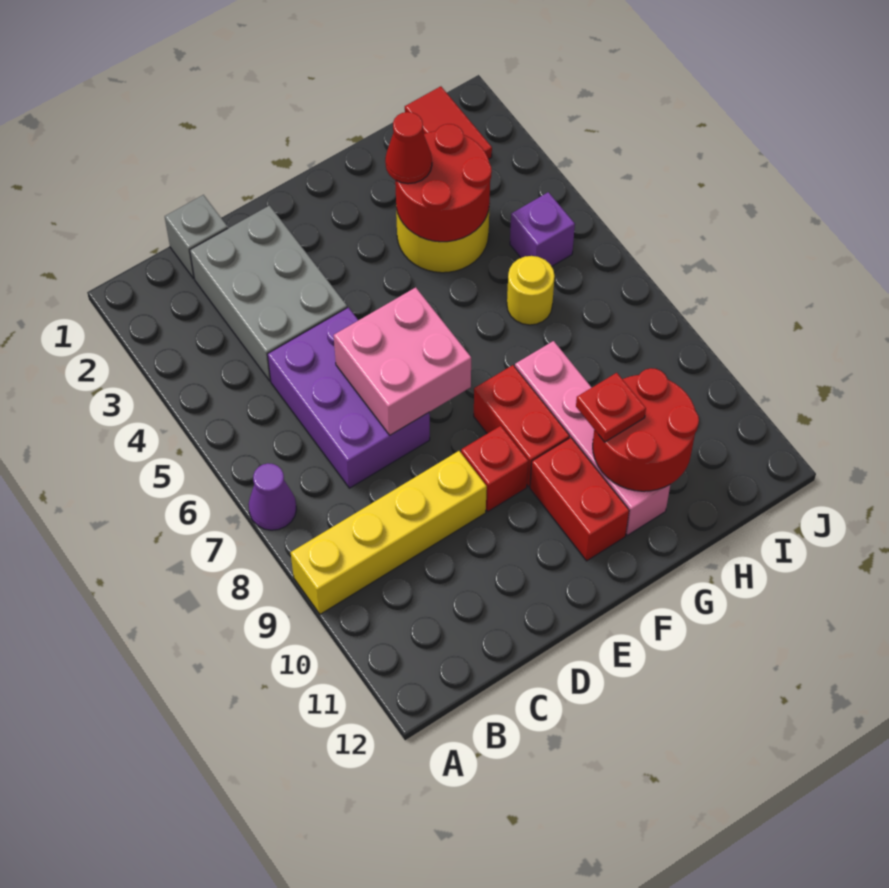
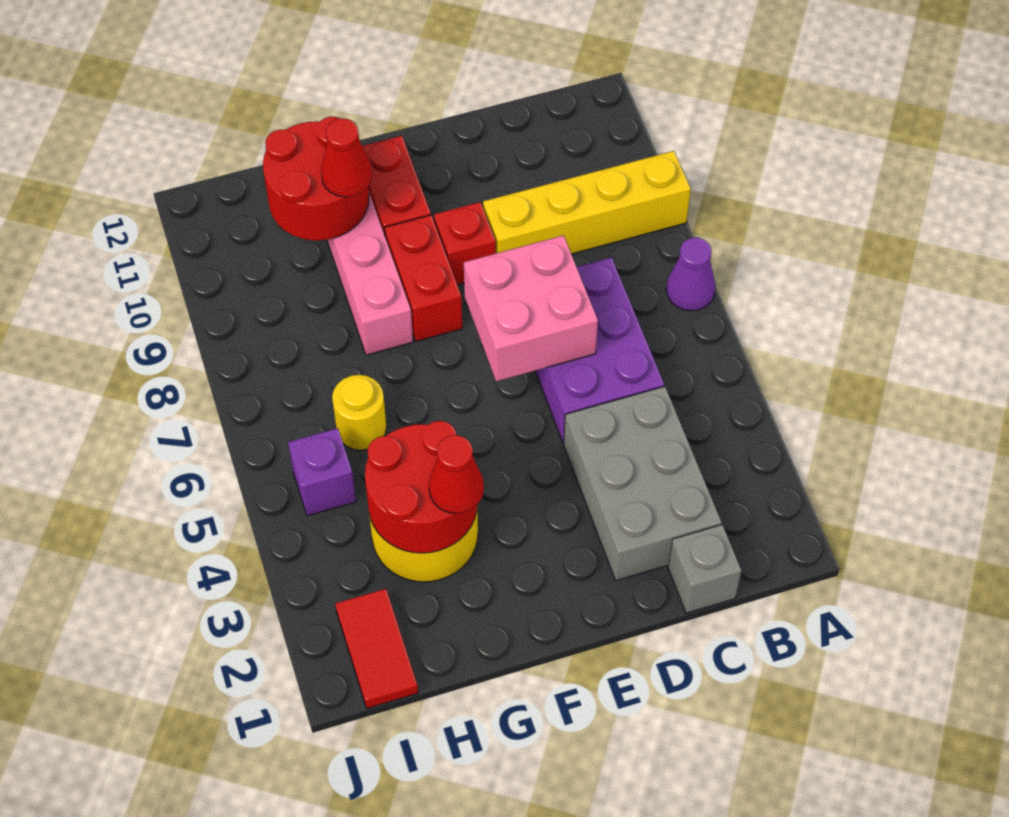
red 1x1 plate [576,373,646,442] -> red 1x1 cone [321,118,372,197]

